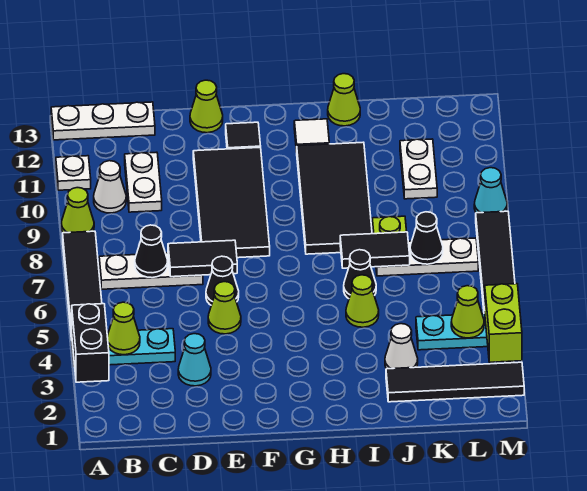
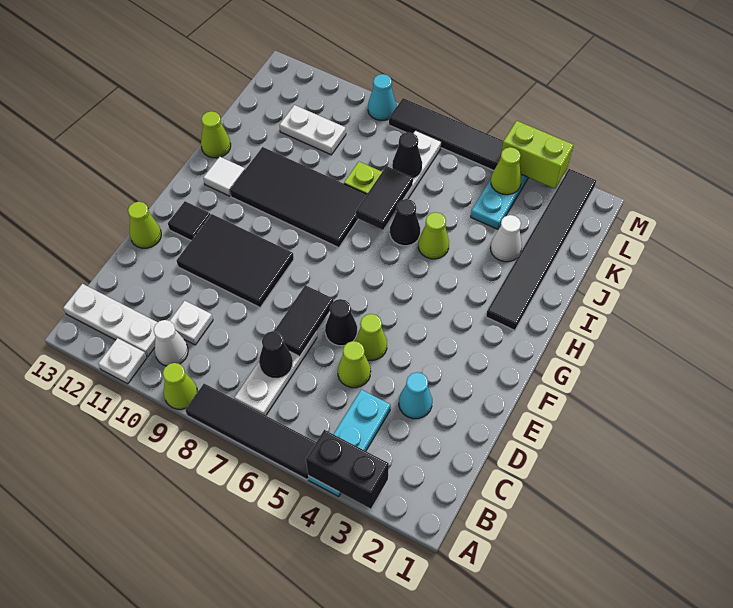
white 1x3 plate [51,102,155,140] -> white 1x3 plate turned to [63,284,158,357]
lime 1x1 cone [107,302,140,355] -> lime 1x1 cone moved to [338,341,371,388]
white 1x2 plate [125,152,162,212] -> white 1x1 plate [170,301,213,345]
black 2x4 tile [193,147,270,258] -> black 2x3 tile [177,214,294,307]
black 1x4 tile [386,362,524,402] -> black 1x6 tile [486,169,596,330]

